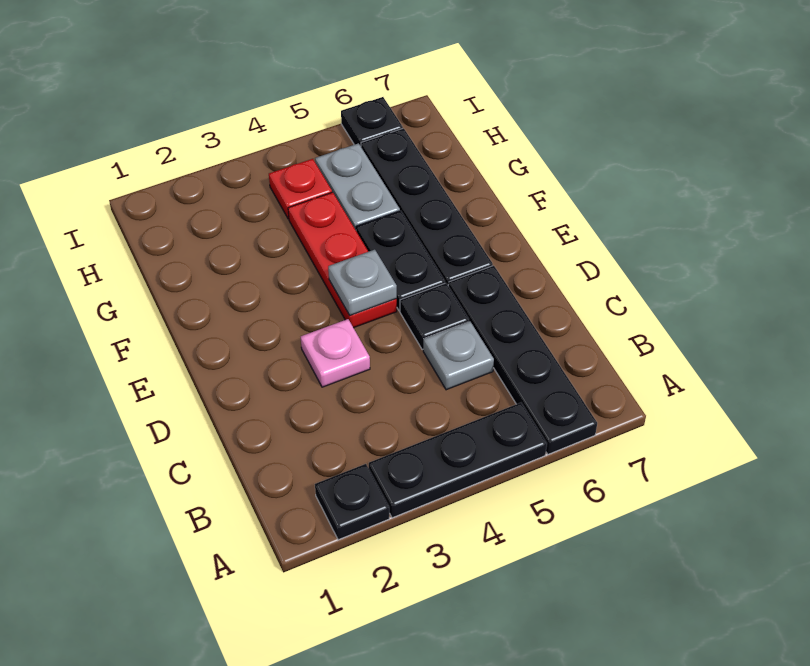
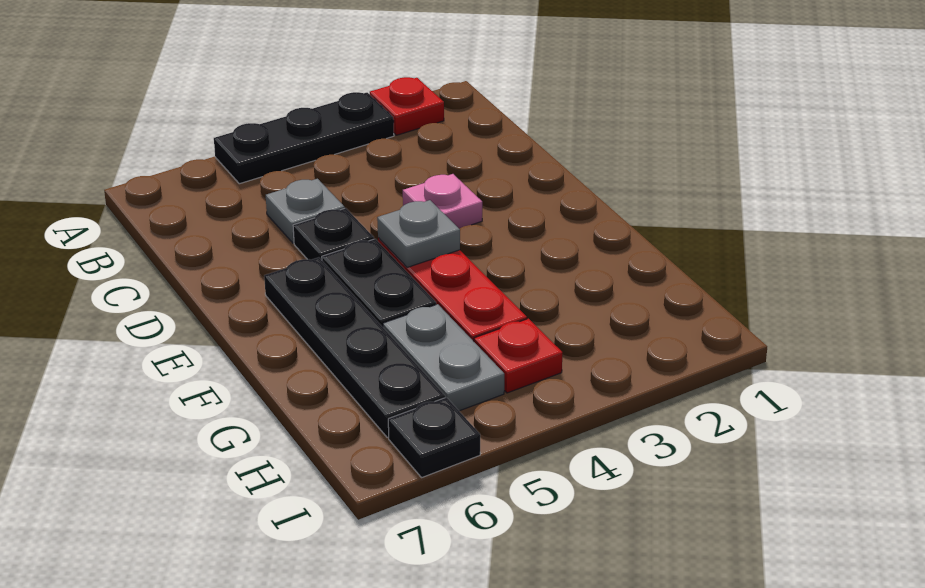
black 1x1 plate [315,464,389,540] -> red 1x1 plate [370,77,444,135]
black 1x4 plate [448,266,597,454] -> none

